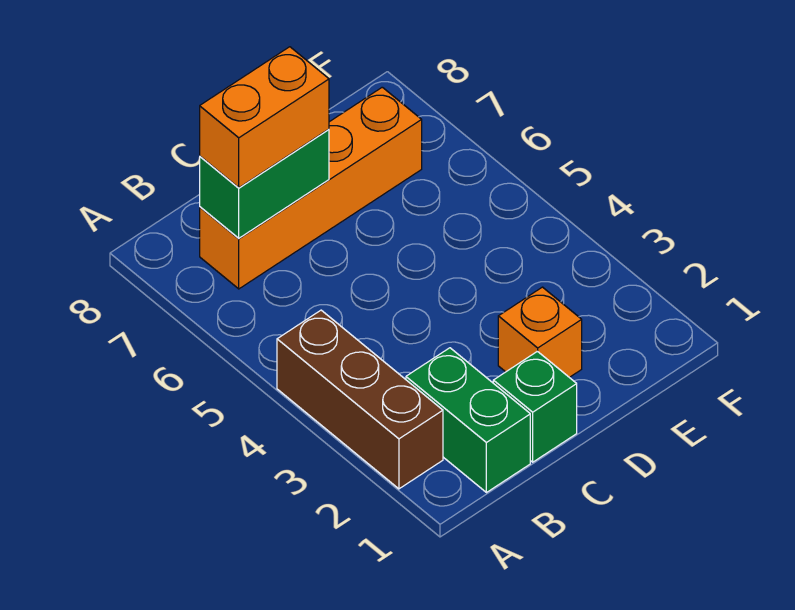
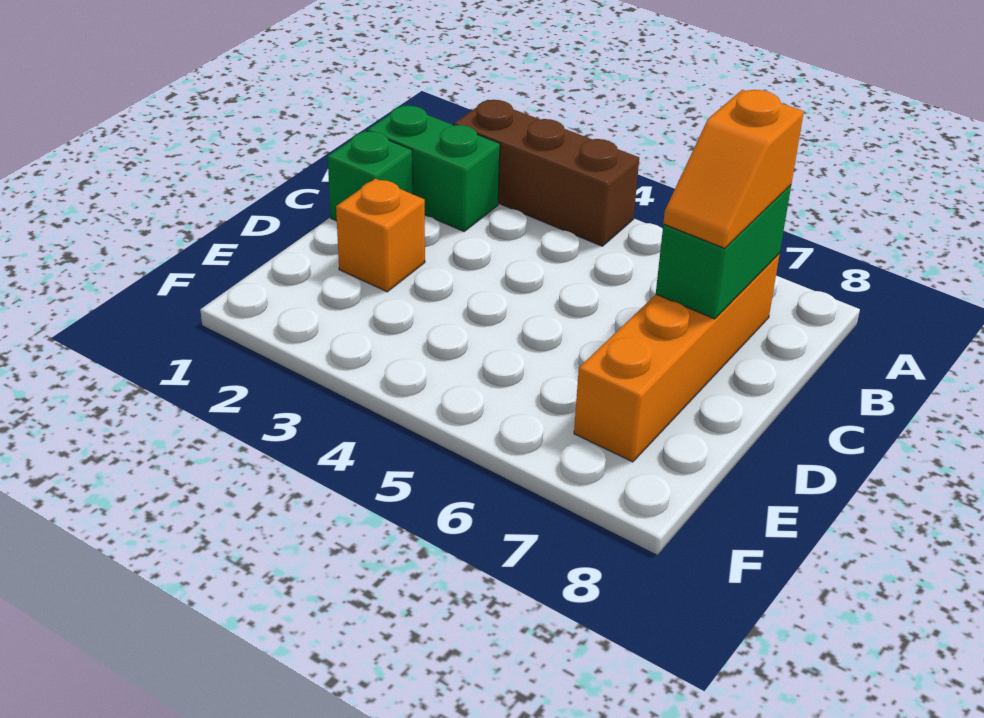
orange 1x2 brick [200,47,329,188] -> orange 1x2 slope [663,90,804,248]

